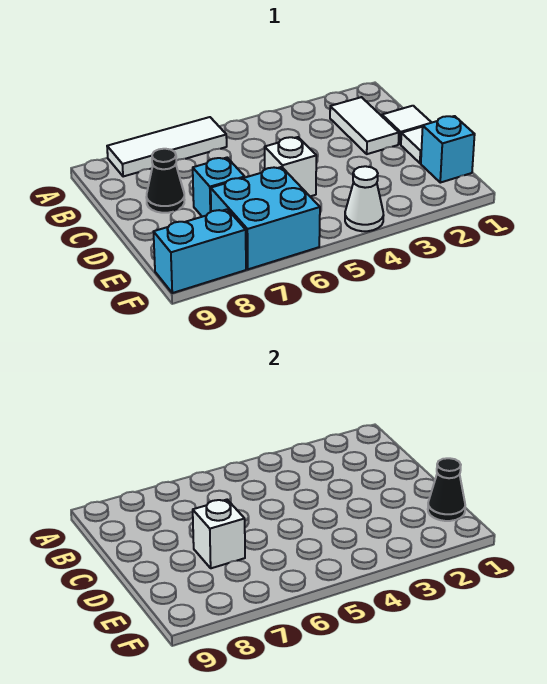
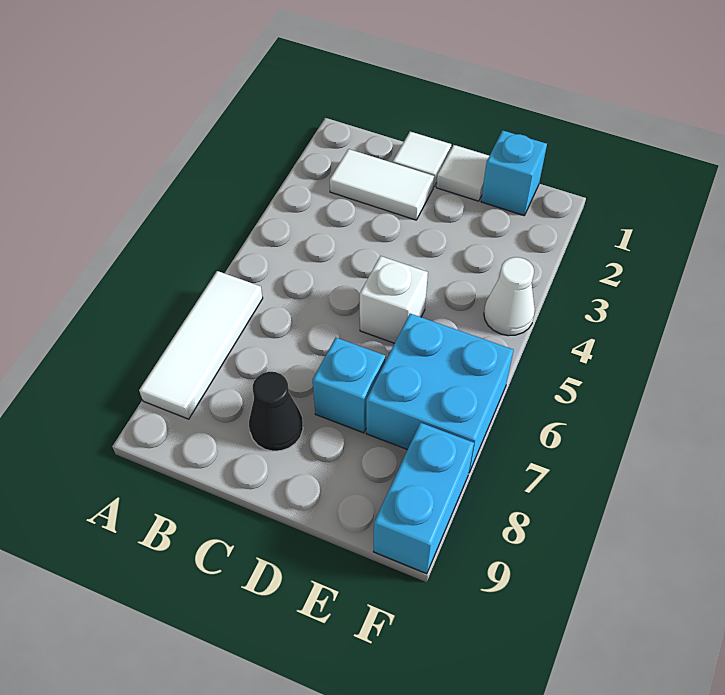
white 1x1 brick [193,500,245,568] -> none
black 1x1 cone [428,458,465,521] -> none

